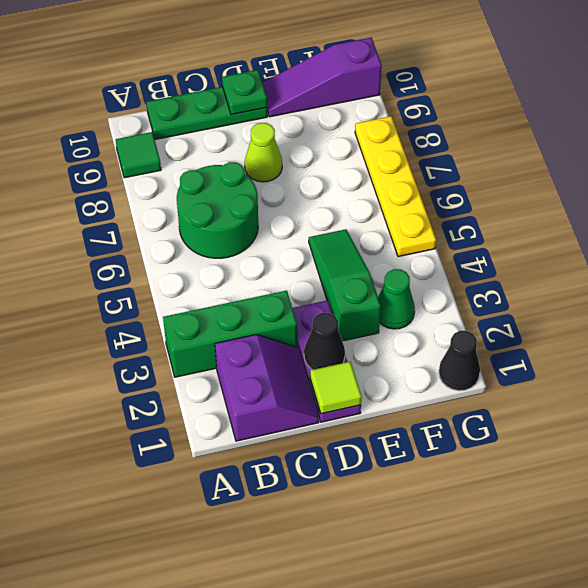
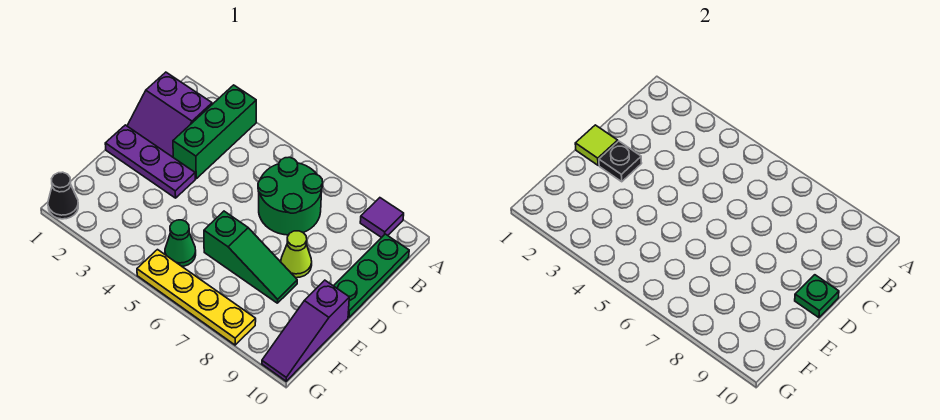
green 1x1 tile [116,132,161,178] -> purple 1x1 tile [360,198,404,238]
black 1x1 cone [304,313,345,370] -> black 1x1 plate [599,141,642,182]
green 1x3 slope [309,229,381,341] -> green 1x3 slope moved to [204,211,297,303]
purple 1x3 slope [263,38,382,117] -> purple 1x3 slope turned to [262,280,349,381]
green 1x1 cone [378,269,415,329] -> green 1x1 cone moved to [165,220,196,266]

